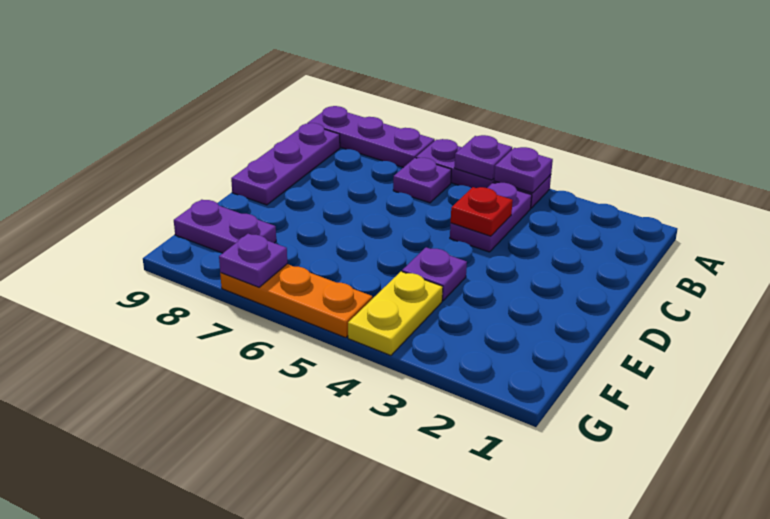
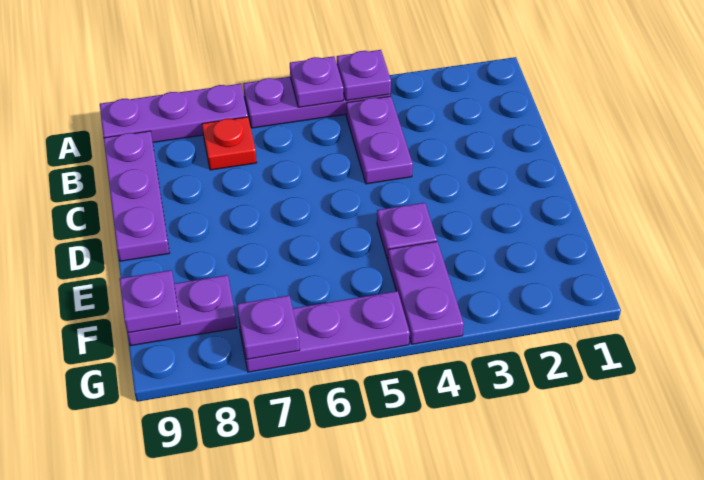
purple 1x1 plate [393,158,451,203] -> purple 1x1 plate moved to [120,270,180,333]
red 1x1 plate [451,187,513,236] -> red 1x1 plate moved to [202,117,257,170]
yellow 1x2 plate [348,271,443,356] -> purple 1x2 plate [388,242,464,344]
orange 1x3 plate [220,264,372,338] -> purple 1x3 plate [239,291,410,372]

